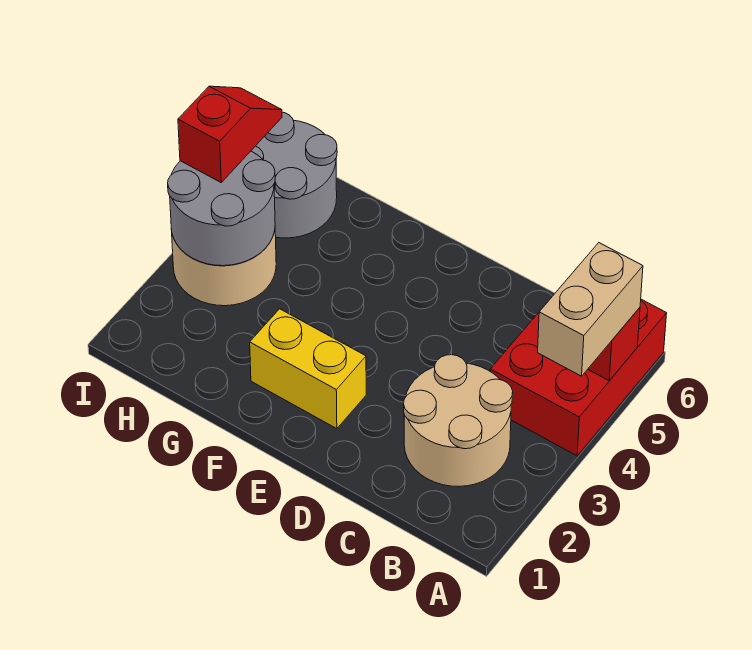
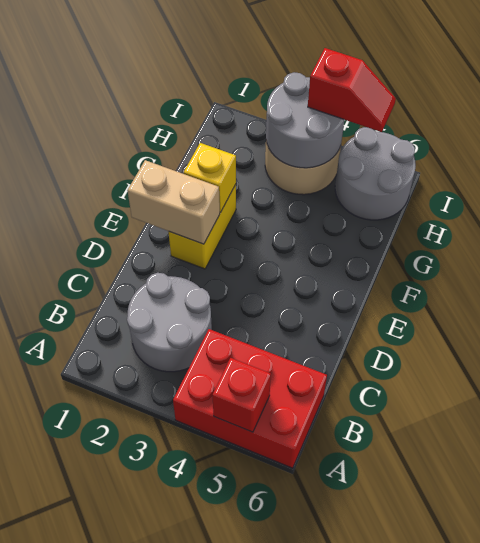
tan 1x2 brick [538,243,643,376] -> tan 1x2 brick moved to [127,160,220,244]
tan 2x2 round brick [404,355,513,487] -> grey 2x2 round brick [127,273,212,372]
none -> yellow 1x1 brick [184,143,236,213]

